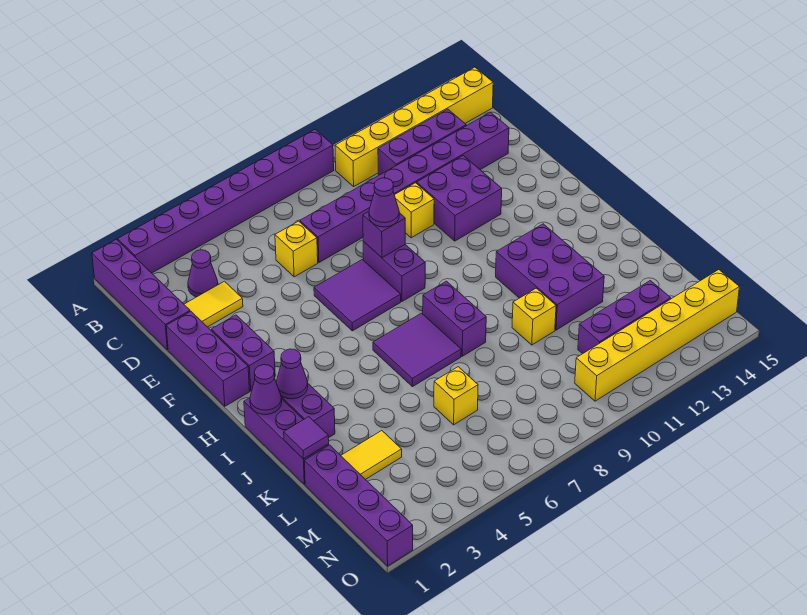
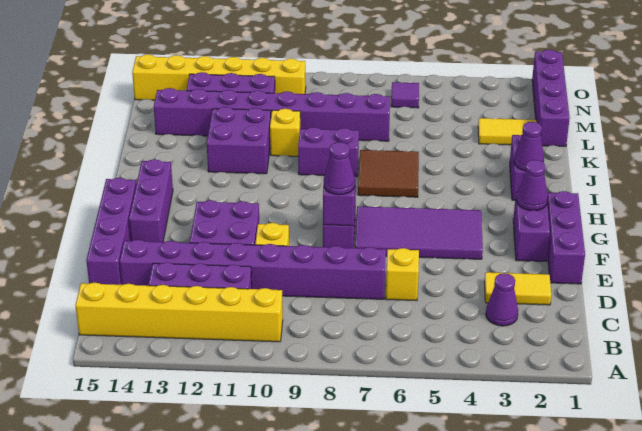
purple 1x4 brick [92,239,190,350] -> purple 1x4 brick moved to [86,178,136,285]
purple 1x8 brick [118,129,334,273] -> purple 1x8 brick moved to [154,88,390,141]
purple 2x2 tile [314,260,401,331] -> purple 2x4 tile [355,206,483,259]
purple 1x3 brick [244,398,329,484] -> purple 1x3 brick moved to [129,159,173,242]
purple 1x1 cone [250,365,282,415] -> purple 1x1 cone moved to [517,160,548,211]
purple 2x2 tile [373,313,461,387] -> brown 2x2 tile [358,150,419,197]
purple 1x2 brick [423,281,486,356] -> purple 1x2 brick turned to [298,127,359,177]
purple 2x3 brick [496,224,604,330] -> purple 2x2 brick [207,107,271,174]
purple 1x1 tile [284,417,329,459] -> purple 1x1 tile moved to [391,82,419,108]
yellow 1x1 brick [434,367,478,425] -> none

